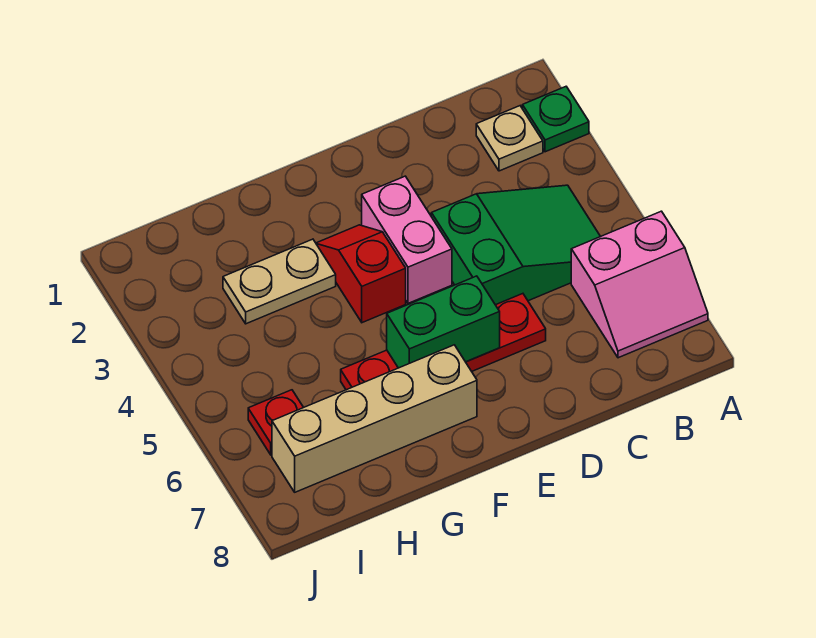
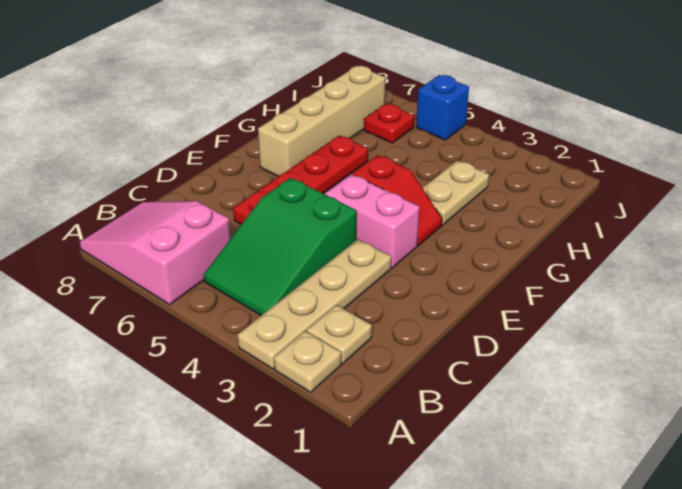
green 1x1 plate [522,87,589,152] -> tan 1x1 plate [274,331,341,392]
none -> tan 1x4 plate [238,239,391,369]
pink 2x2 slope [571,211,708,358] -> pink 2x3 slope [79,201,231,305]
green 1x2 brick [387,276,500,368] -> none
none -> blue 1x1 brick [416,75,469,140]

